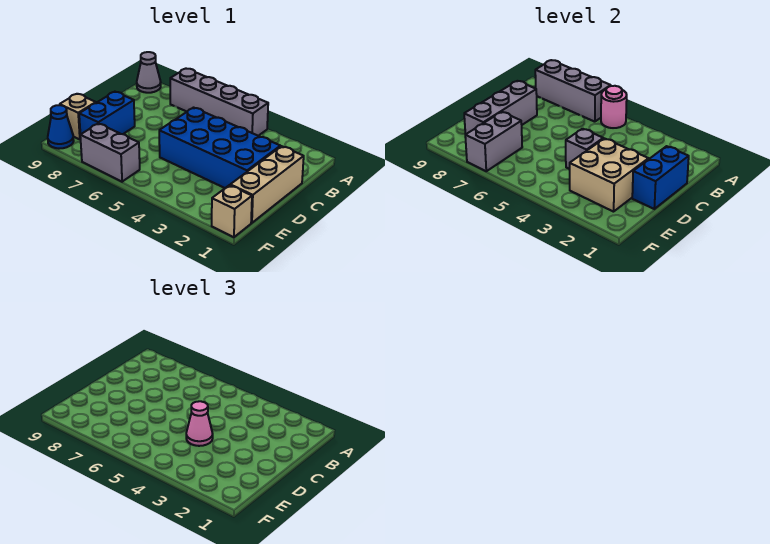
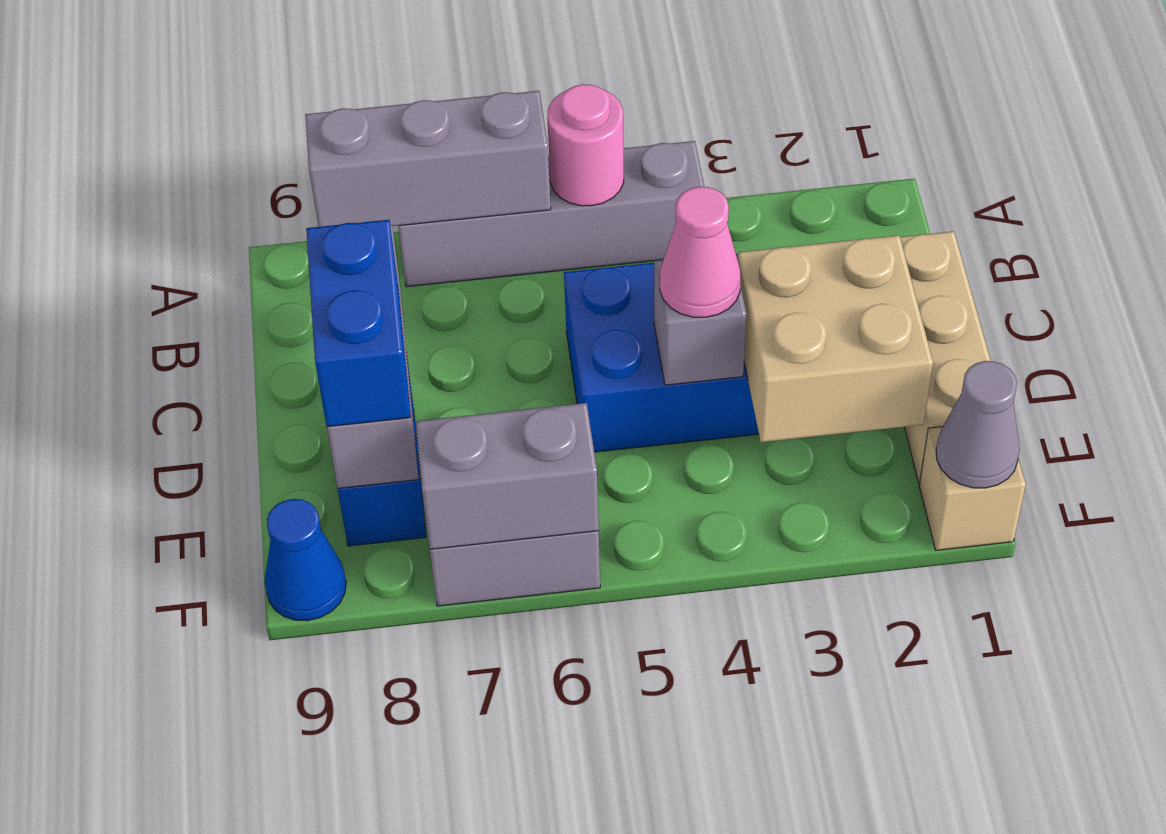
grey 1x1 cone [137,52,161,93] -> grey 1x1 cone moved to [936,361,1020,488]
blue 1x2 brick [632,146,689,209] -> blue 1x2 brick moved to [306,220,411,427]
grey 1x2 brick [465,112,522,171] -> grey 1x2 brick turned to [415,403,599,549]
tan 1x1 brick [60,94,96,139] -> none

